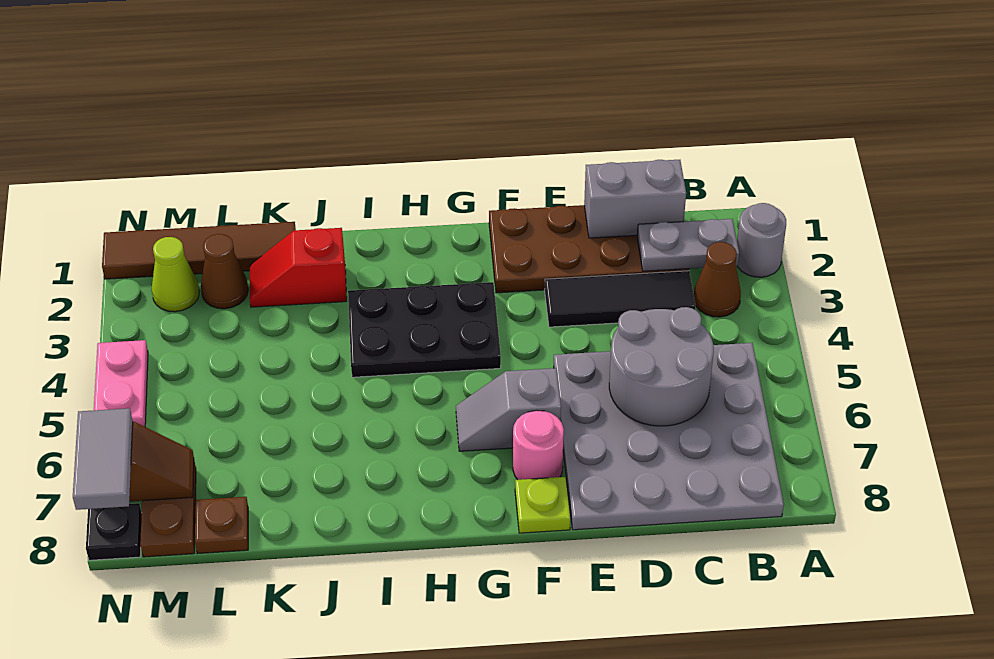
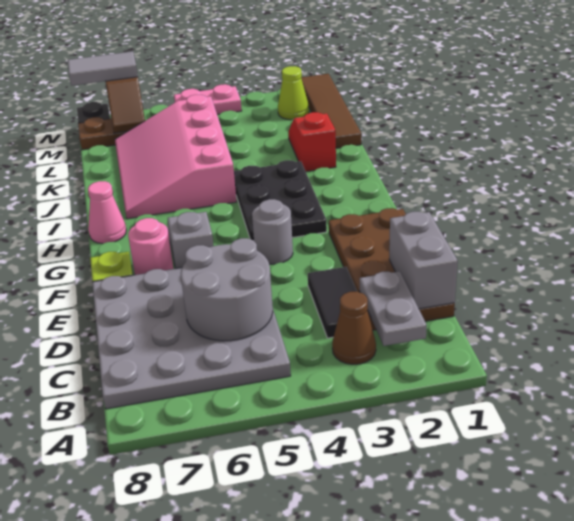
grey 1x1 round brick [737,203,786,277] -> grey 1x1 round brick moved to [252,199,293,264]
black 1x3 tile [545,271,695,327] -> black 1x2 tile [308,267,357,338]
none -> pink 1x1 cone [88,181,126,244]
none -> pink 3x4 slope [115,95,237,219]
brown 1x1 cone [201,234,248,309] -> none
brown 1x1 plate [195,497,248,554] -> none

